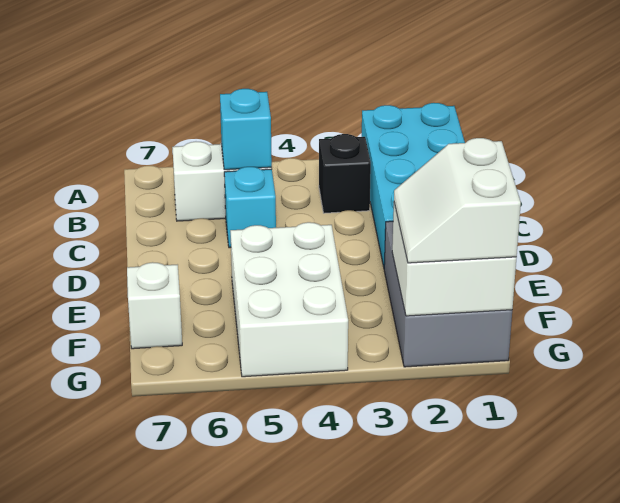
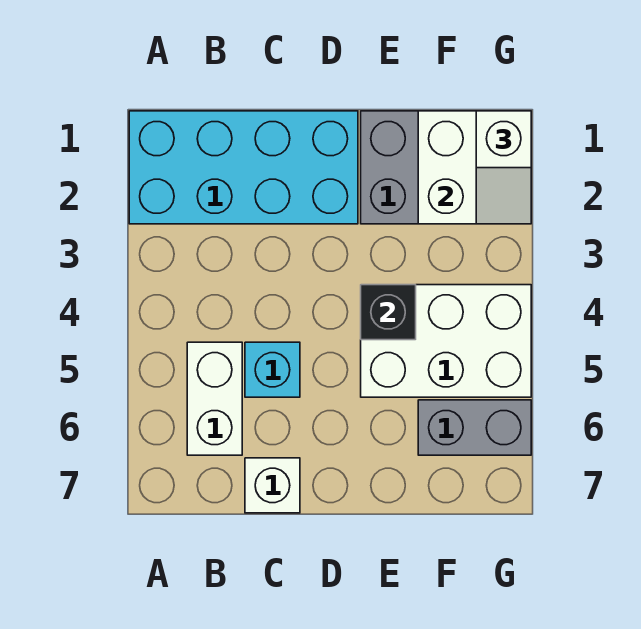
black 1x1 brick [319,134,371,213] -> black 1x1 brick moved to [361,285,416,340]
cyan 1x1 brick [220,89,272,170] -> none
white 2x2 slope [394,138,521,263] -> white 1x2 slope [476,111,531,224]
none -> grey 1x2 brick [418,400,531,455]
white 1x1 brick [127,262,182,349] -> white 1x1 brick moved to [245,458,300,513]

